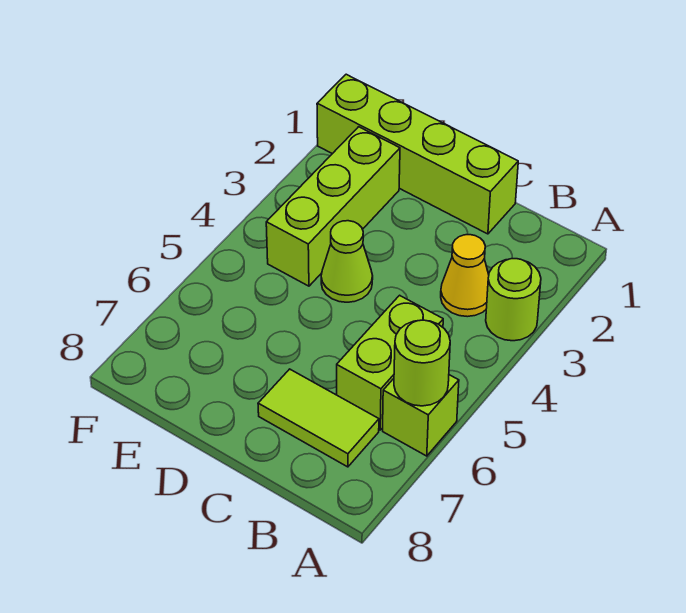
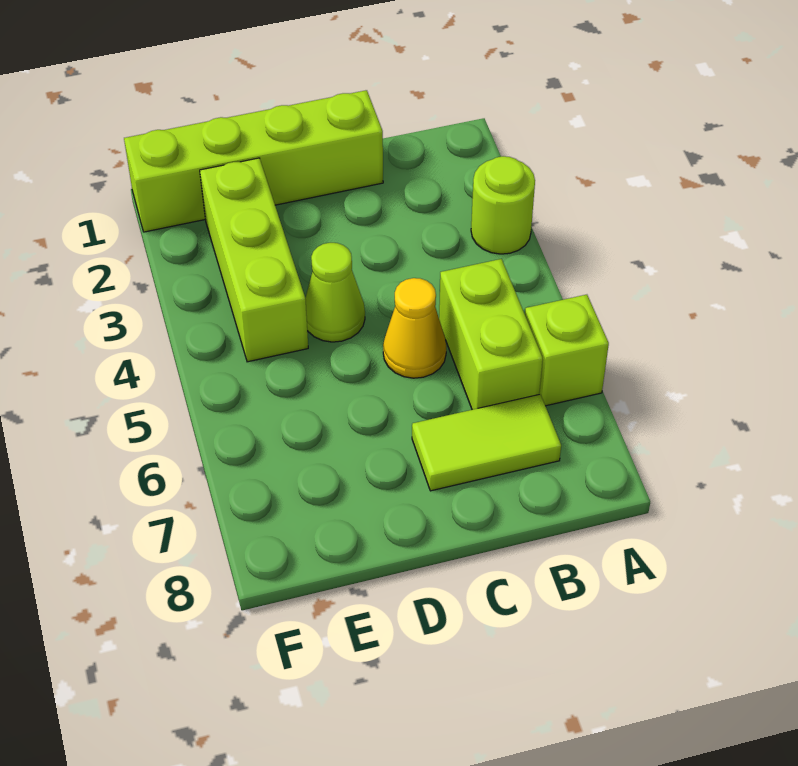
lime 1x1 round brick [394,320,450,406] -> none
yellow 1x1 cone [441,234,489,317] -> yellow 1x1 cone moved to [383,278,446,378]

